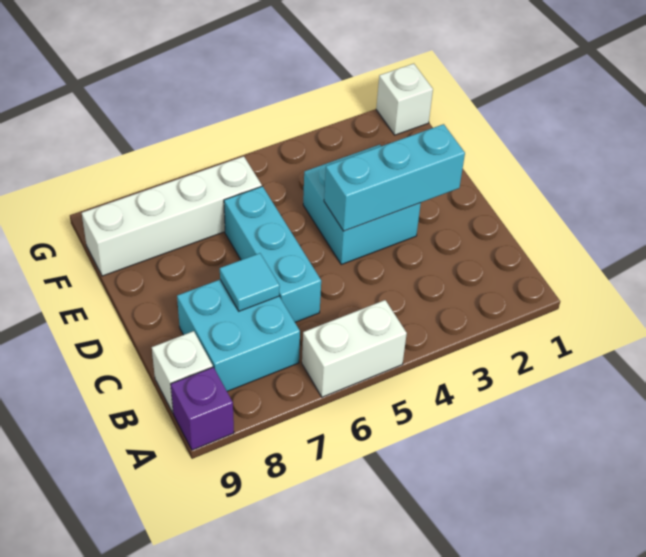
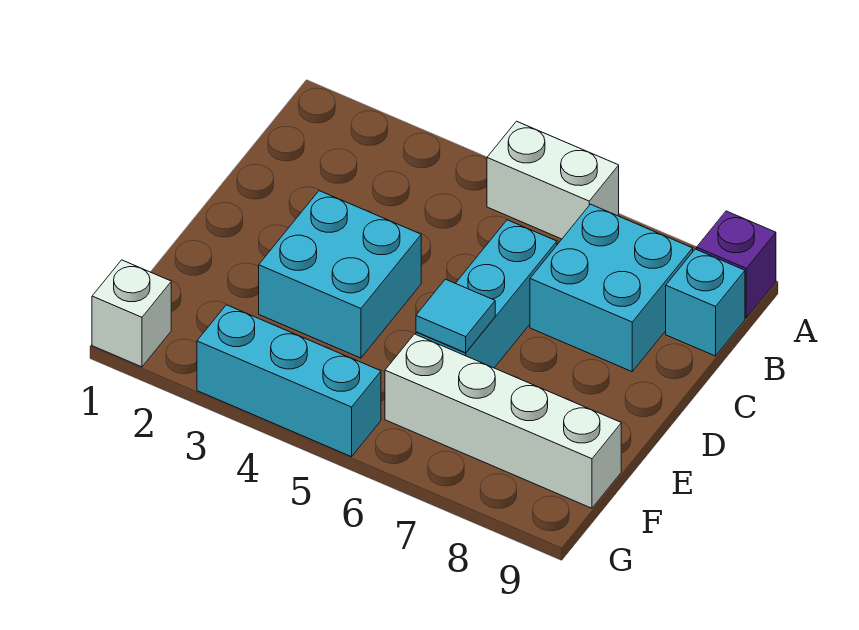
white 1x1 brick [152,331,213,413] -> cyan 1x1 brick [666,249,745,356]
cyan 1x1 tile [220,253,280,311] -> cyan 1x1 tile moved to [416,279,495,353]
cyan 1x3 brick [324,124,465,231] -> cyan 1x3 brick moved to [197,305,381,457]

